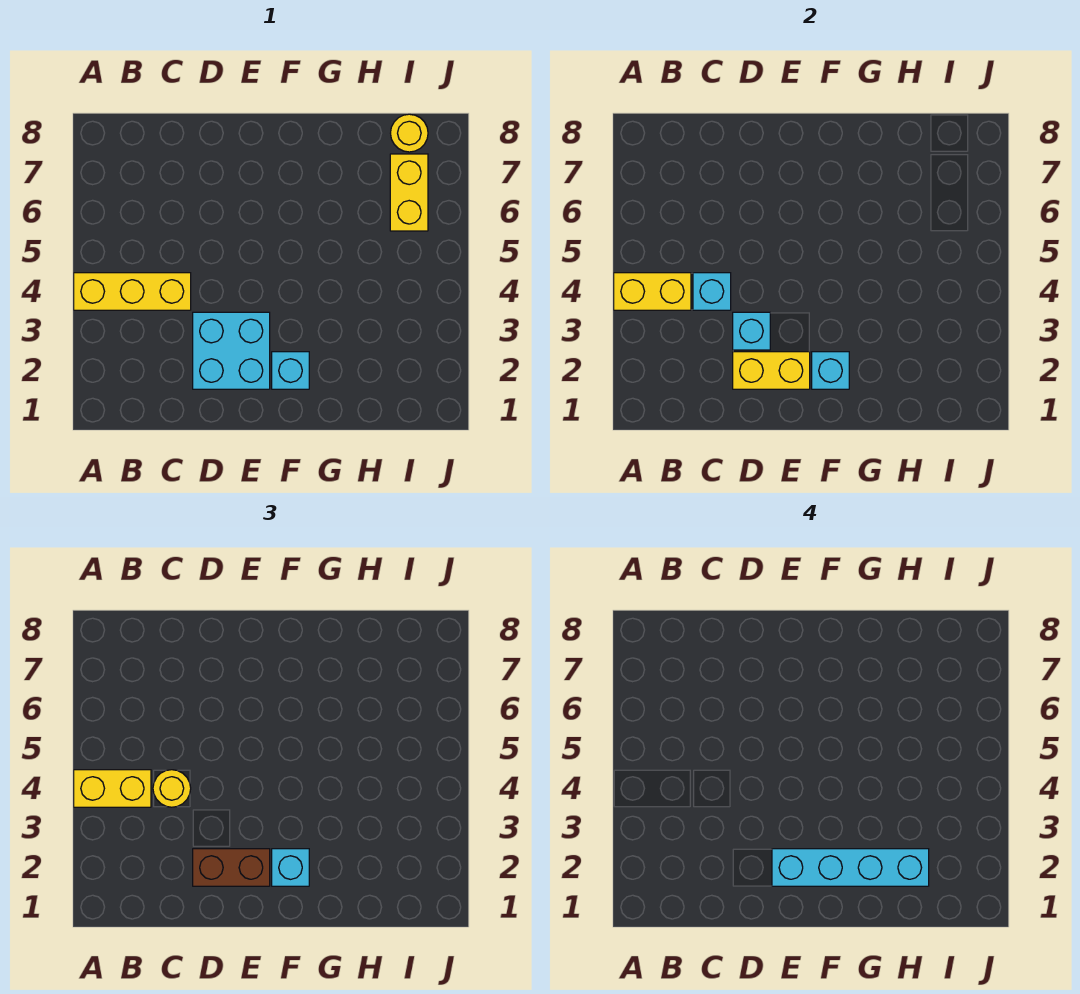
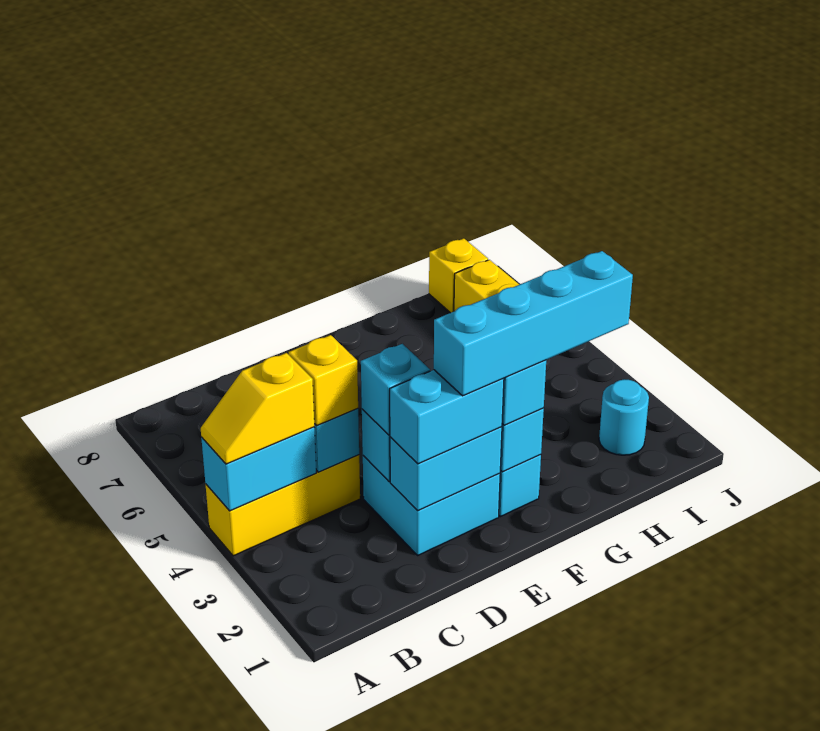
yellow 1x2 brick [614,273,691,310] -> cyan 1x2 brick [201,427,316,511]
yellow 1x2 brick [74,770,151,807] -> yellow 1x2 slope [201,353,314,464]
yellow 1x1 round brick [153,770,191,807] -> yellow 1x1 brick [289,335,358,426]
yellow 1x2 brick [733,352,810,389] -> cyan 1x2 brick [390,427,502,511]
brown 1x2 brick [193,849,270,886] -> cyan 1x2 brick [390,370,504,464]
none -> cyan 1x1 brick [361,344,430,435]
none -> cyan 1x1 round brick [599,379,649,455]
yellow 1x1 round brick [391,114,428,152] -> yellow 1x1 brick [429,238,488,313]

